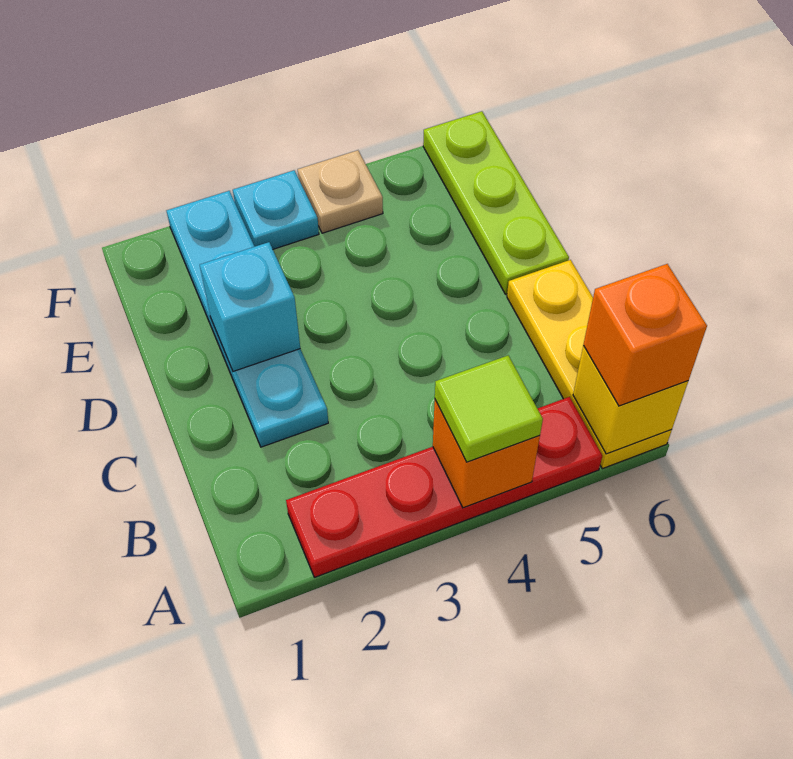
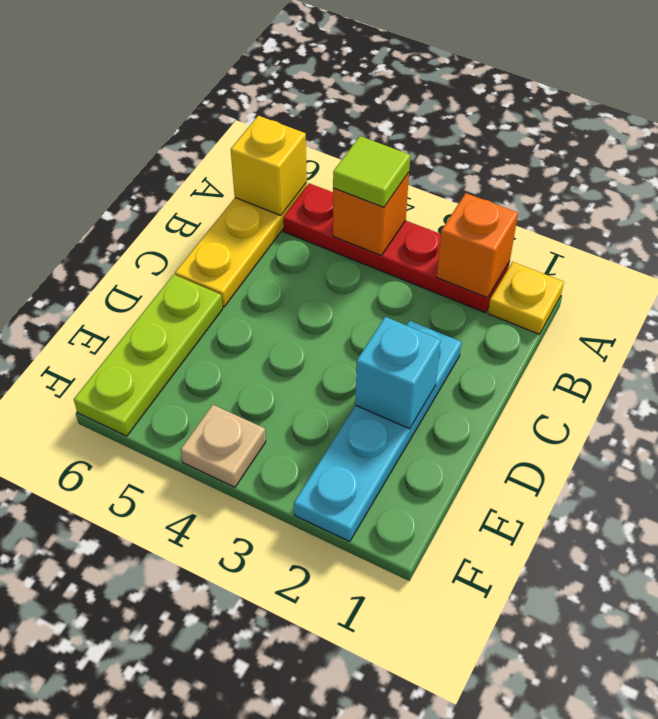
none -> yellow 1x1 plate [488,262,564,334]
orange 1x1 brick [583,264,707,406] -> orange 1x1 brick moved to [437,193,518,298]
cyan 1x1 plate [233,170,319,249] -> none

